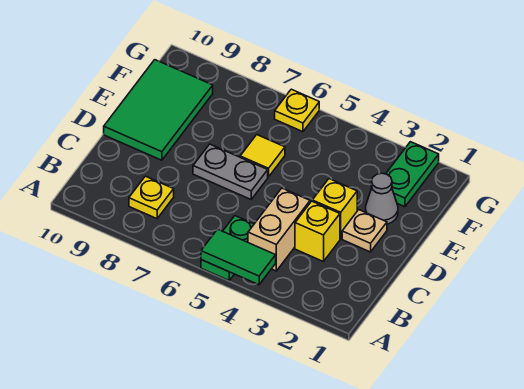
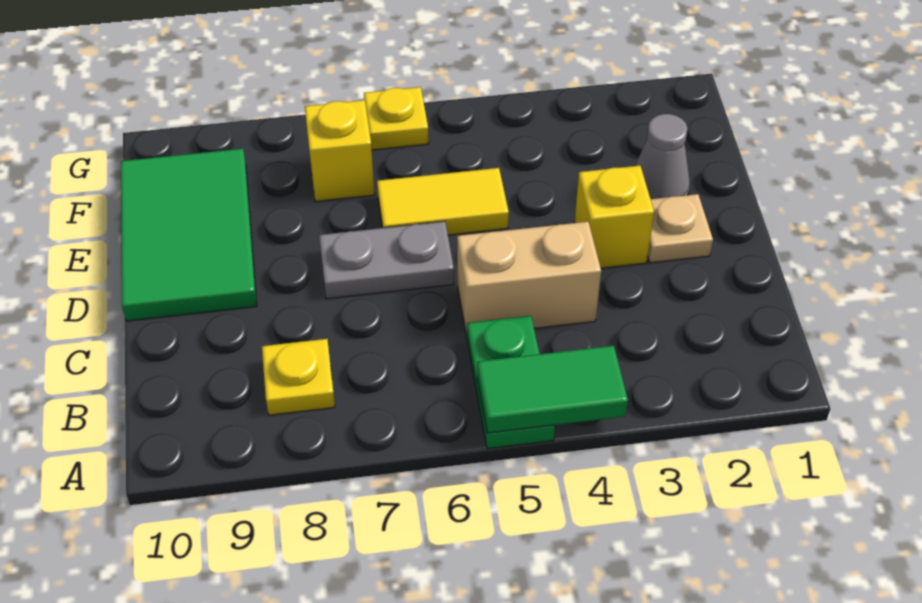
tan 1x2 brick [248,188,310,271] -> tan 1x2 brick turned to [457,222,601,336]
yellow 1x1 brick [295,201,340,262] -> yellow 1x1 brick moved to [305,100,375,201]
yellow 1x1 tile [240,135,285,177] -> yellow 1x2 tile [377,168,509,235]
green 1x2 plate [386,142,439,207] -> none

